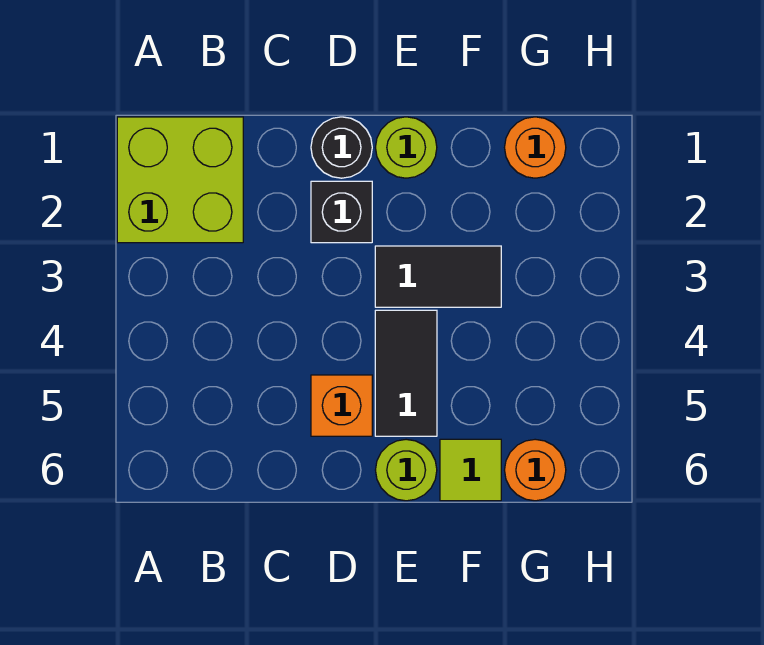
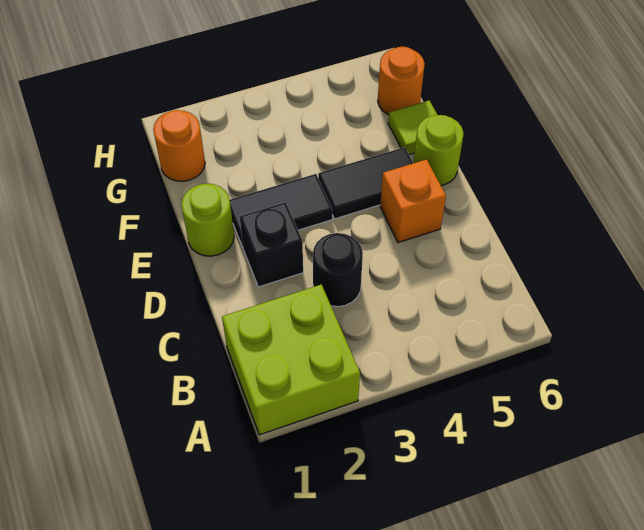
black 1x1 round brick [311,117,372,178] -> black 1x1 round brick moved to [313,233,363,307]
black 1x2 tile [375,246,501,307] -> black 1x2 tile turned to [230,174,332,247]

